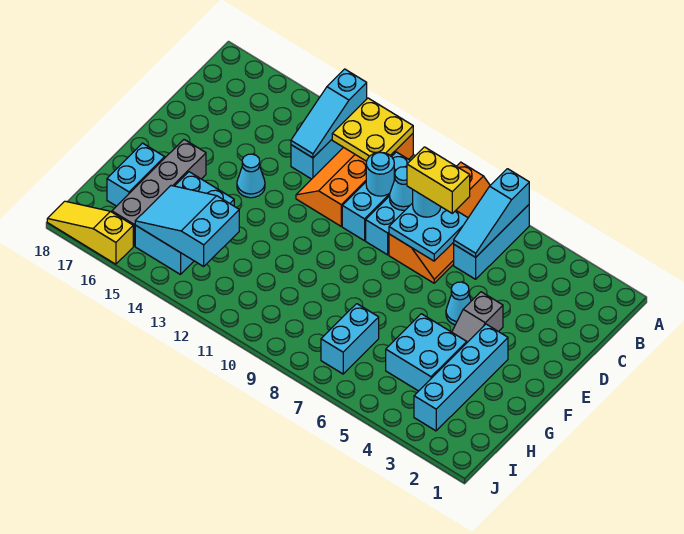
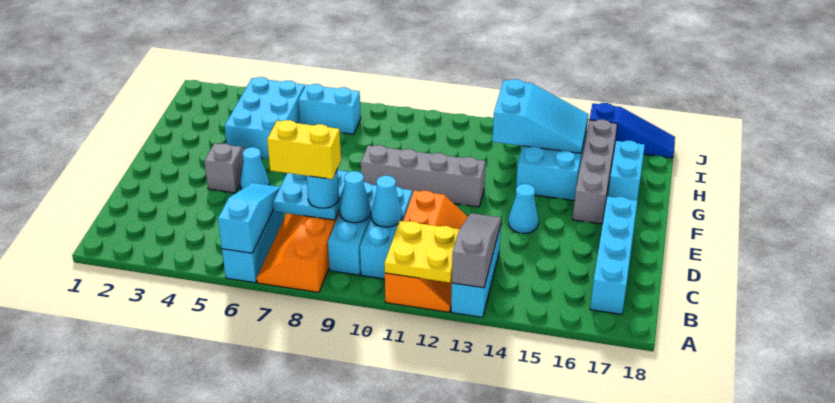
cyan 1x3 slope [291,69,367,158] -> grey 1x3 slope [452,213,501,288]
cyan 1x1 round brick [366,152,394,196] -> cyan 1x1 cone [371,176,402,227]
cyan 1x4 brick [414,324,508,431] -> cyan 1x4 brick moved to [590,197,637,314]
none -> grey 1x4 brick [361,145,486,207]
cyan 2x2 brick [386,314,467,391] -> cyan 2x3 brick [225,77,305,159]
cyan 1x2 brick [321,304,379,374] -> cyan 1x2 brick turned to [298,84,361,134]
yellow 1x3 slope [47,201,133,264] -> blue 1x3 slope [589,103,675,158]

